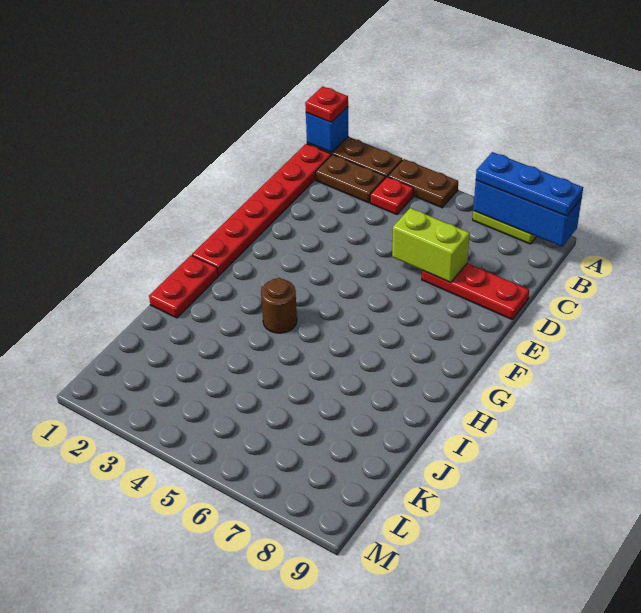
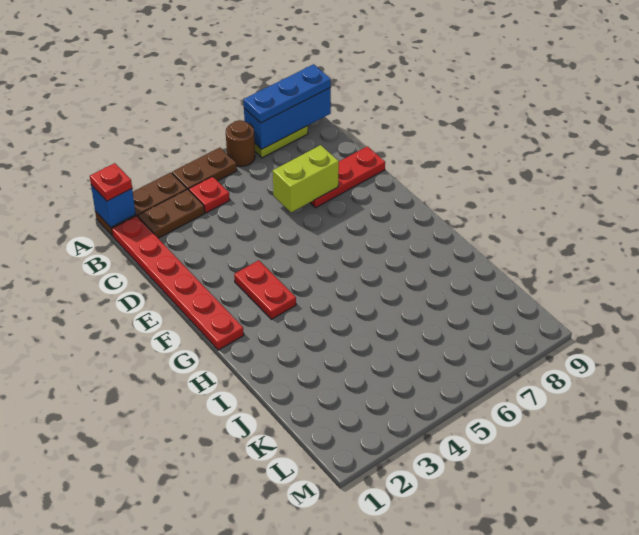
red 1x2 plate [149,255,218,318] -> red 1x2 plate moved to [234,260,296,319]
brown 1x1 round brick [261,278,297,333] -> brown 1x1 round brick moved to [226,120,255,167]

